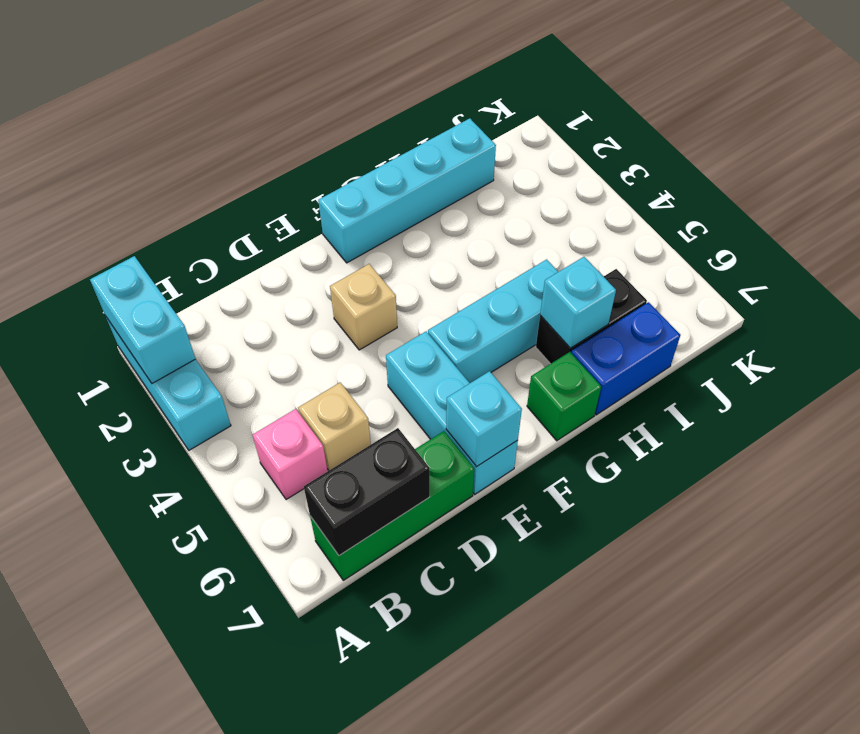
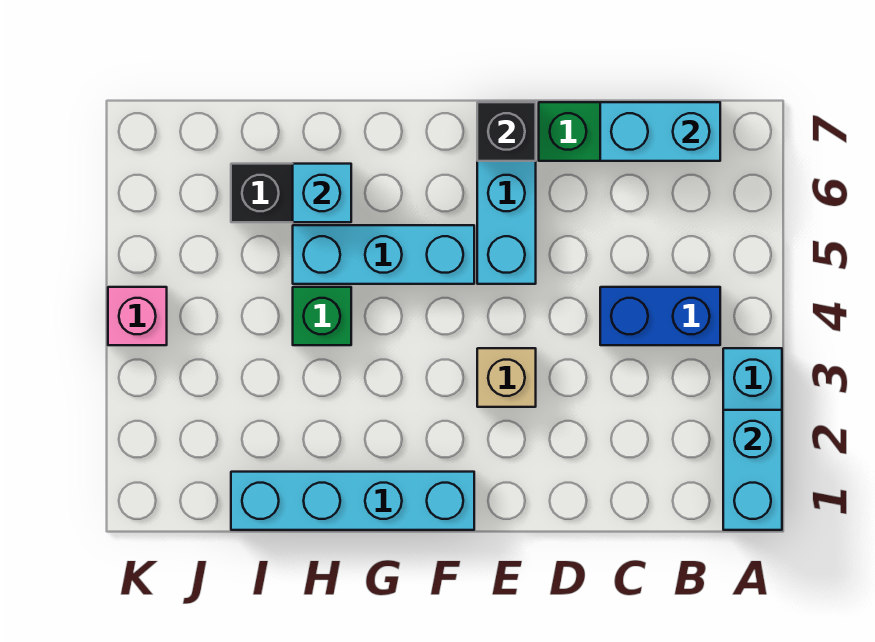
pink 1x1 brick [253,409,328,500] -> pink 1x1 brick moved to [108,287,167,345]
black 1x2 brick [304,428,430,556] -> cyan 1x2 brick [600,102,720,161]
tan 1x1 brick [298,382,371,470] -> none
cyan 1x1 brick [446,371,522,467] -> black 1x1 brick [477,102,536,161]
green 1x1 brick [527,352,601,441] -> green 1x1 brick moved to [293,287,351,345]
blue 1x2 brick [572,302,680,415] -> blue 1x2 brick moved to [600,287,720,345]

